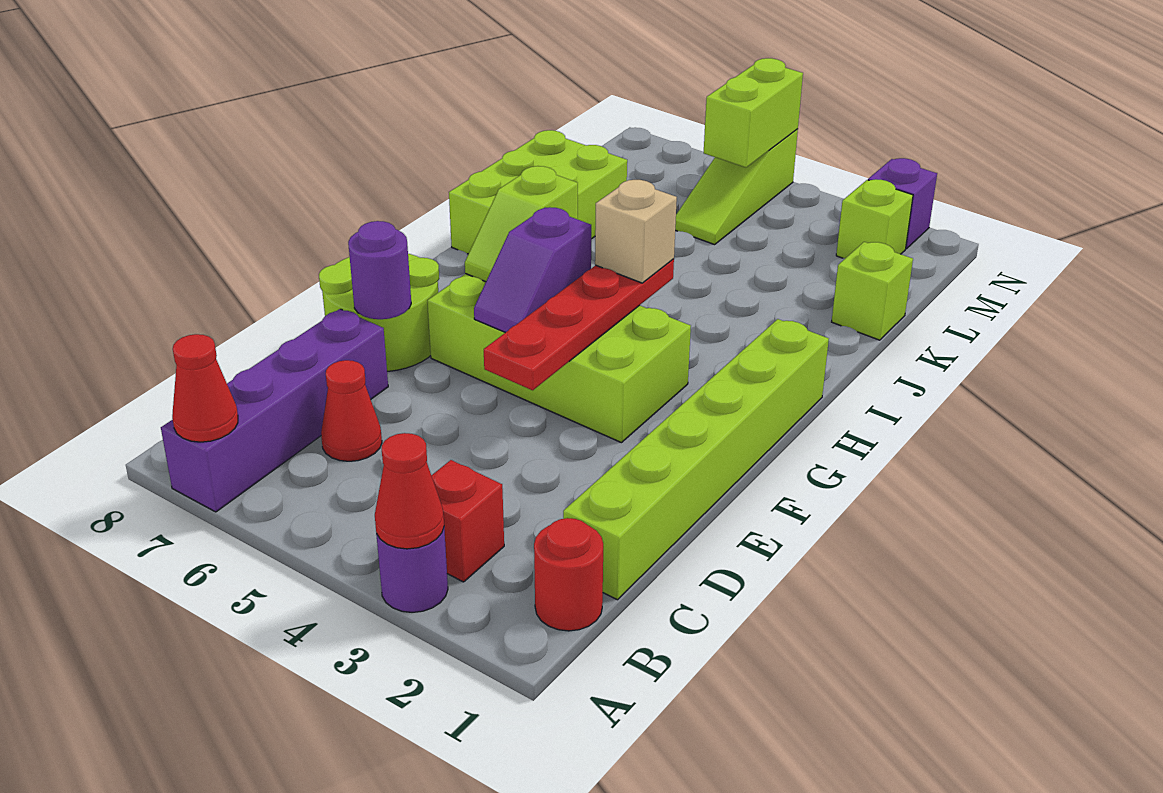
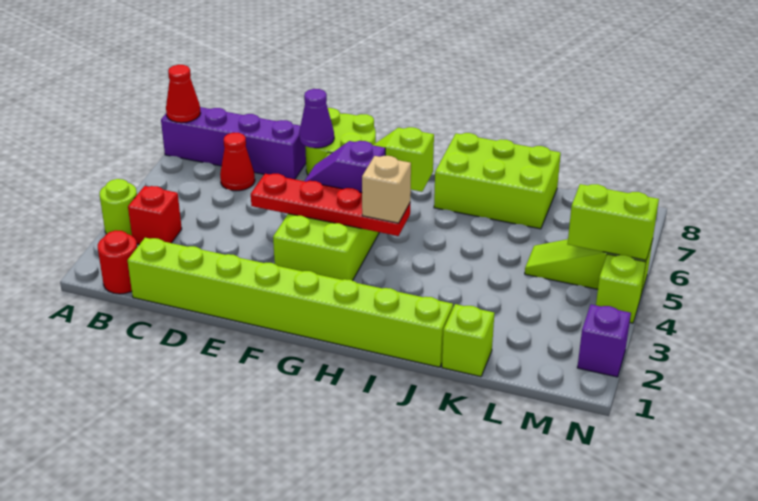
purple 1x1 round brick [376,528,448,612] -> lime 1x1 round brick [100,179,137,236]
red 1x1 cone [375,433,444,549] -> none
lime 1x6 brick [563,319,829,600] -> lime 1x8 brick [127,238,453,367]
purple 1x1 round brick [348,221,411,319] -> purple 1x1 cone [299,89,334,148]
lime 1x1 brick [836,179,913,258] -> lime 1x1 brick moved to [596,254,646,323]

